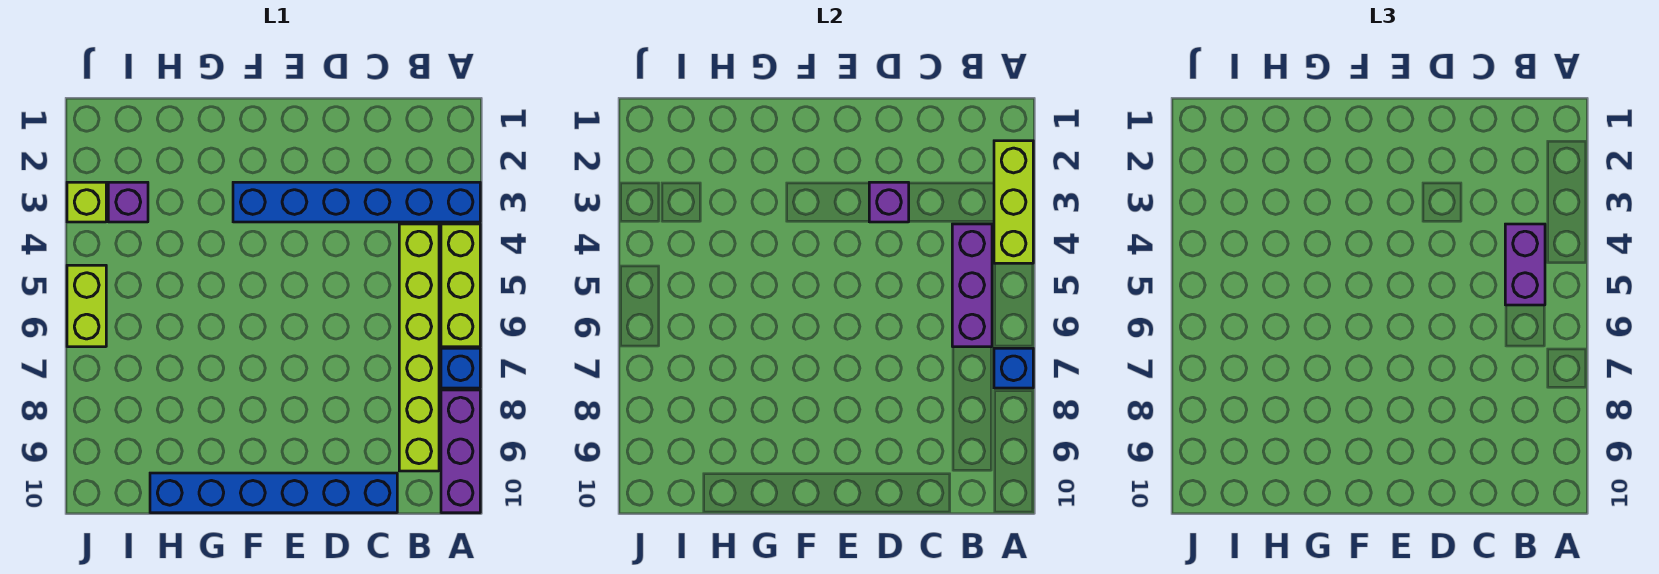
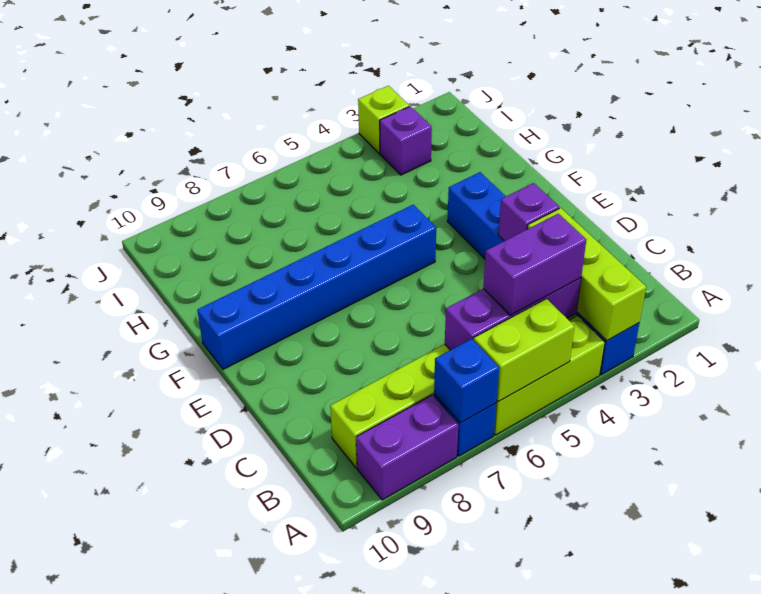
lime 1x3 brick [994,141,1033,263] -> lime 1x3 brick turned to [527,208,646,341]
purple 1x3 brick [441,390,480,513] -> purple 1x2 brick [356,395,458,500]
blue 1x6 brick [150,473,397,513] -> blue 1x6 brick turned to [197,205,436,369]
lime 1x2 brick [67,265,106,347] -> lime 1x2 brick moved to [474,299,575,402]

